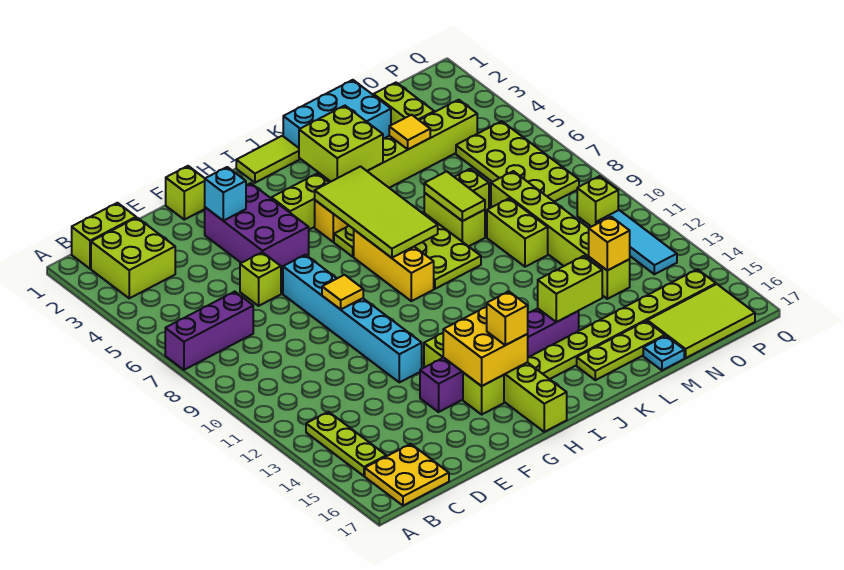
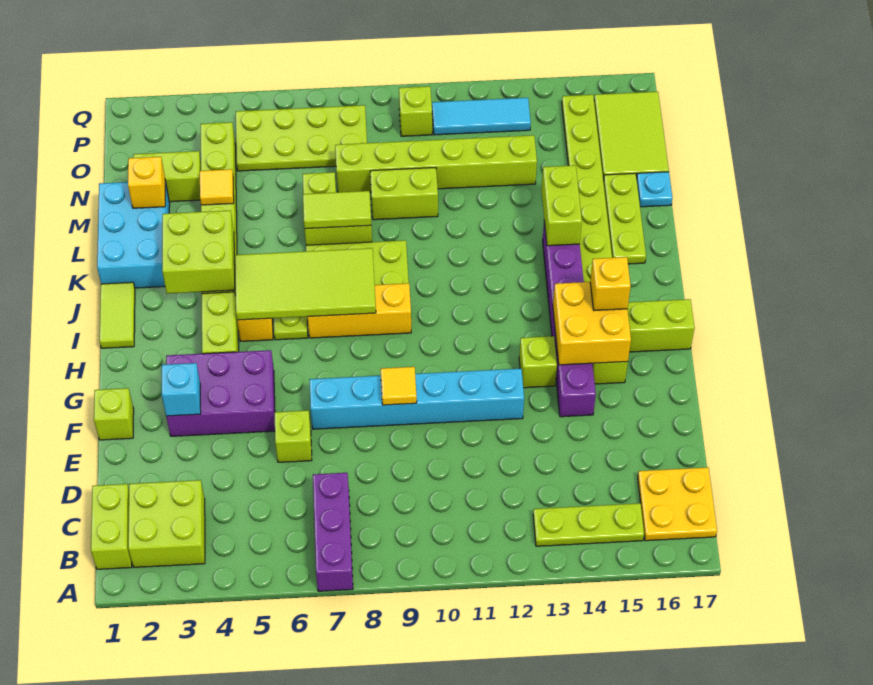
yellow 1x1 brick [589,217,630,270] -> yellow 1x1 brick moved to [128,157,165,208]

